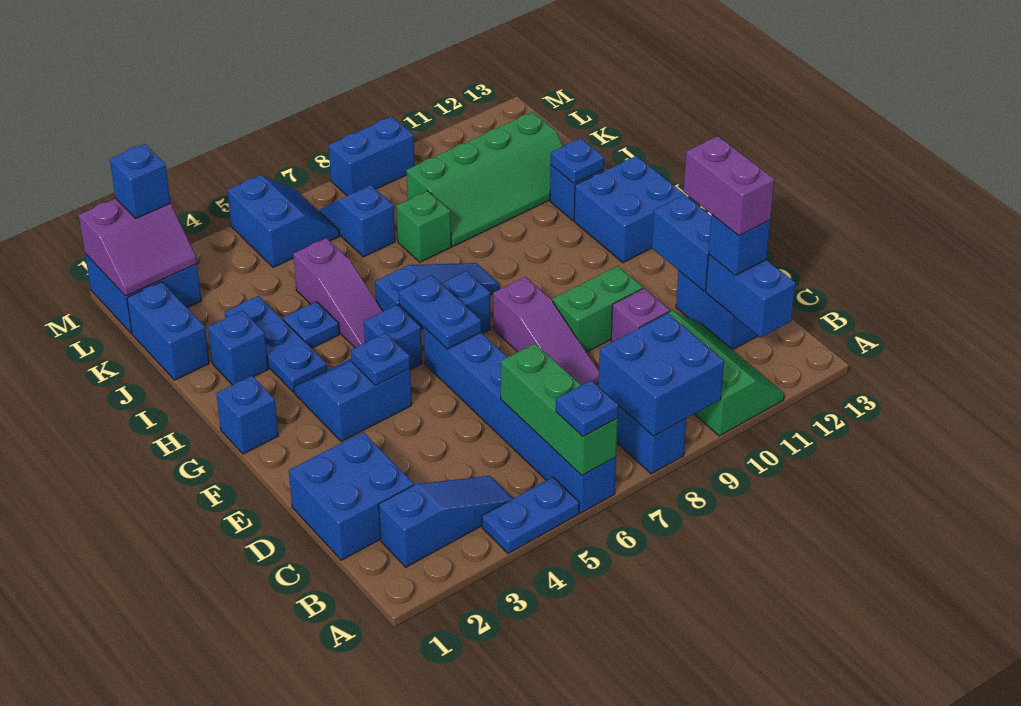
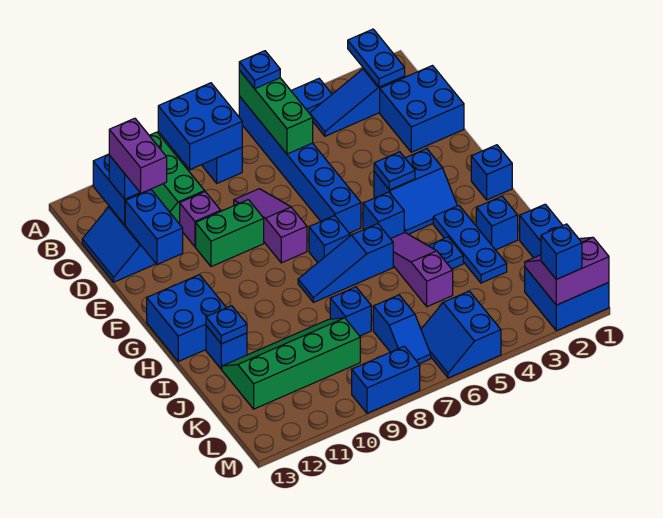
blue 1x2 plate [398,275,481,349] -> blue 1x2 plate moved to [348,29,405,87]
green 1x1 brick [396,191,451,262] -> blue 1x1 brick [330,287,371,336]

